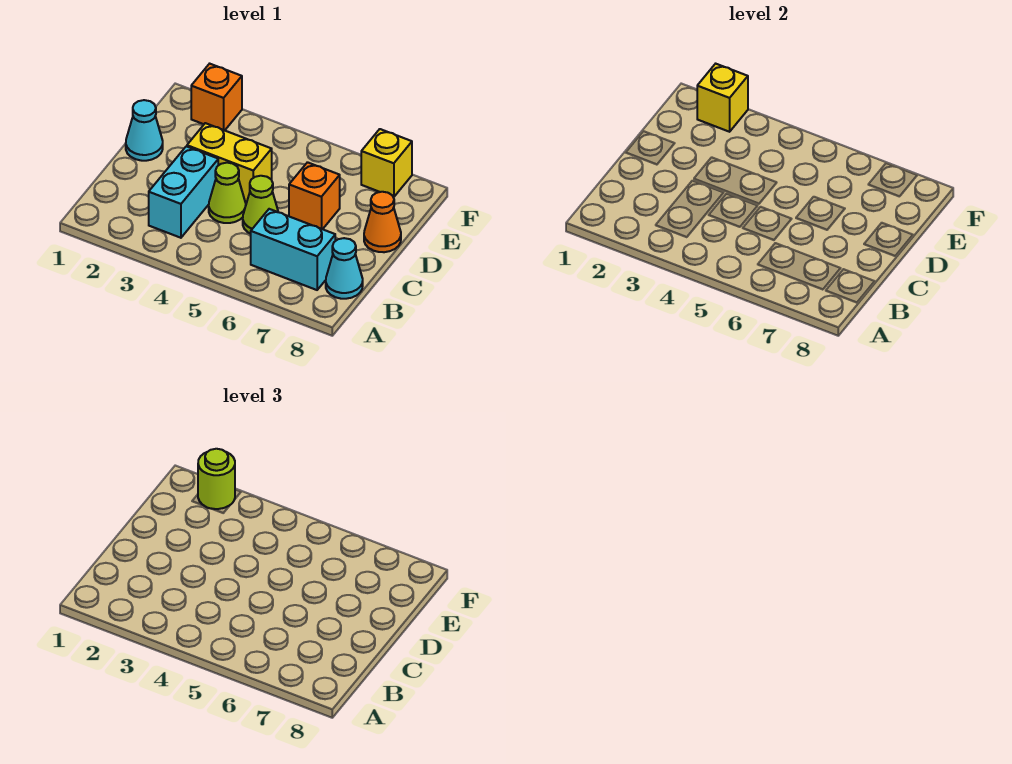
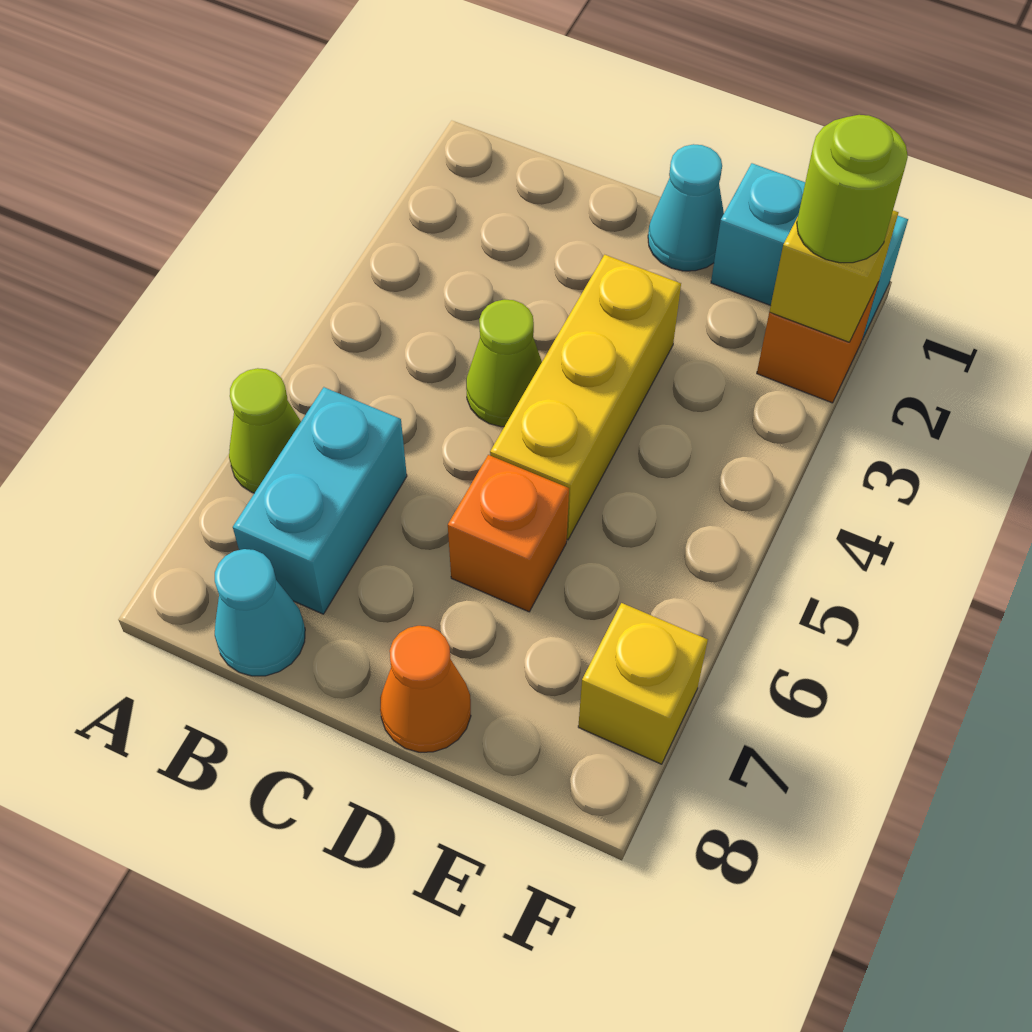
cyan 1x2 brick [149,146,218,238] -> cyan 1x2 brick moved to [711,163,908,340]
lime 1x1 cone [243,176,278,234] -> lime 1x1 cone moved to [229,368,301,493]
yellow 1x2 brick [187,123,272,202] -> yellow 1x3 brick [490,255,681,540]

